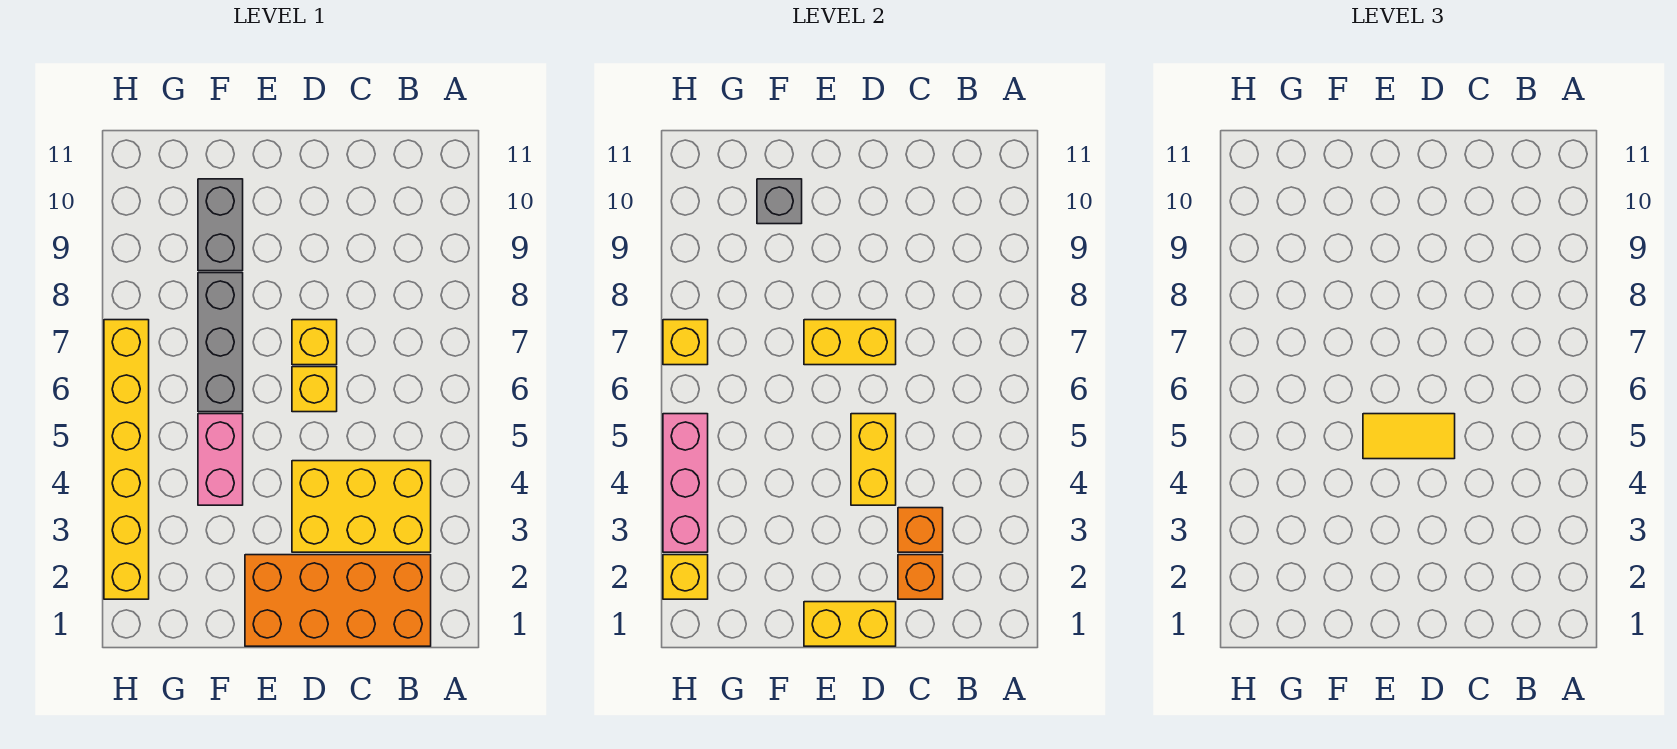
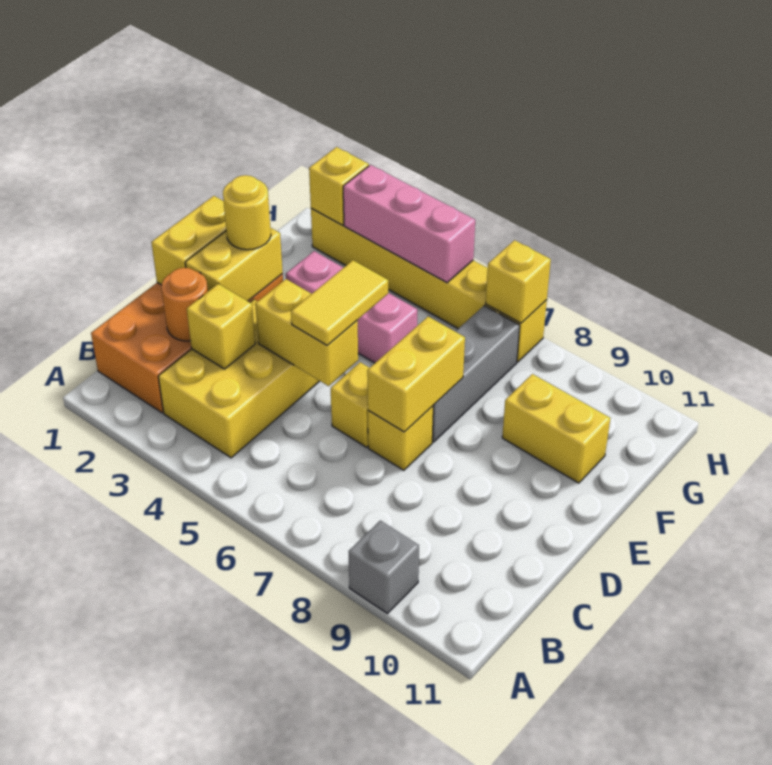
orange 1x1 brick [898,555,943,599] -> orange 1x1 round brick [162,268,208,341]
orange 1x1 brick [898,508,943,552] -> yellow 1x1 brick [187,284,255,369]
none -> yellow 1x2 brick [185,228,283,301]
none -> yellow 1x1 round brick [223,175,271,250]
pink 1x2 brick [198,414,243,505] -> pink 1x3 brick [286,251,417,363]
grey 1x3 brick [198,273,243,412] -> grey 1x3 brick turned to [432,306,520,442]
grey 1x2 brick [198,179,243,271] -> yellow 1x2 brick [502,374,610,483]
grey 1x1 brick [757,179,802,224] -> grey 1x1 brick moved to [348,521,419,614]

